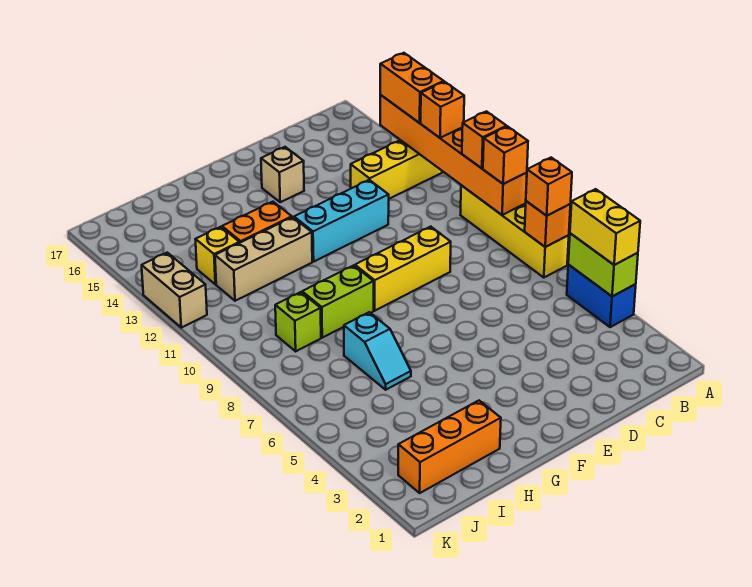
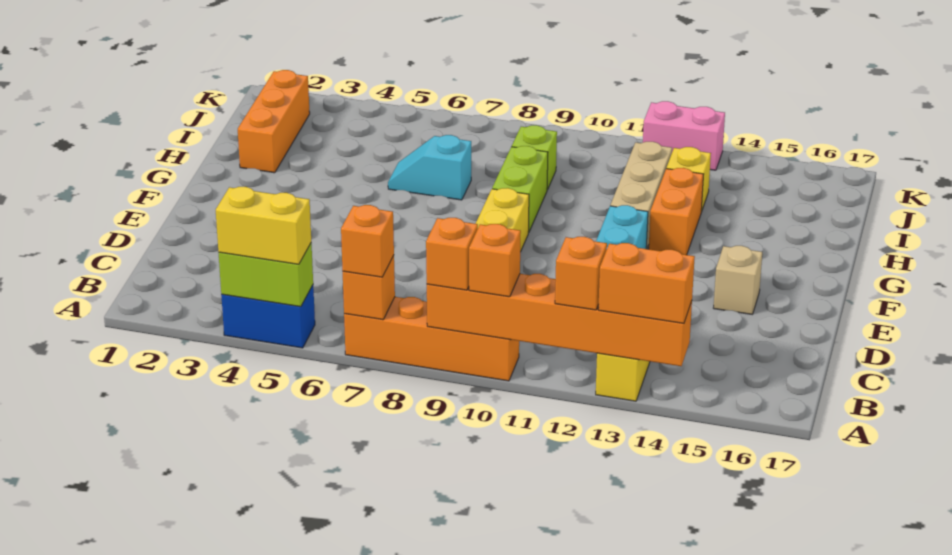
yellow 1x4 brick [461,185,569,278] -> orange 1x4 brick [344,297,519,381]
tan 1x2 brick [142,253,207,328] -> pink 1x2 brick [643,101,725,170]

